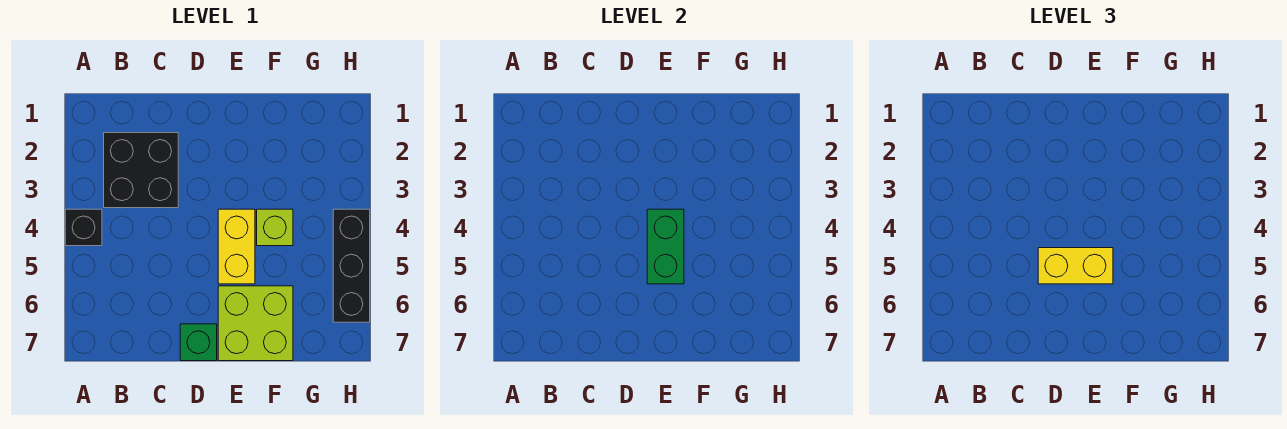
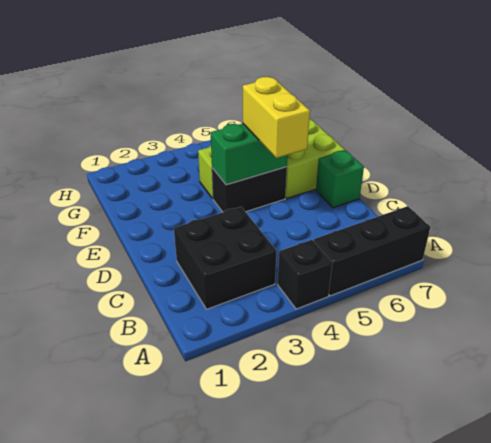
yellow 1x2 brick [218,209,255,284] -> black 1x2 brick [212,167,287,212]
black 1x3 brick [333,209,370,322] -> black 1x3 brick moved to [314,206,430,296]

